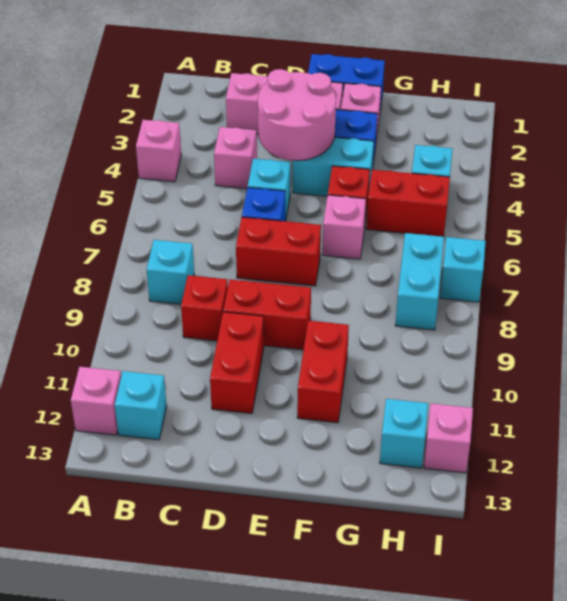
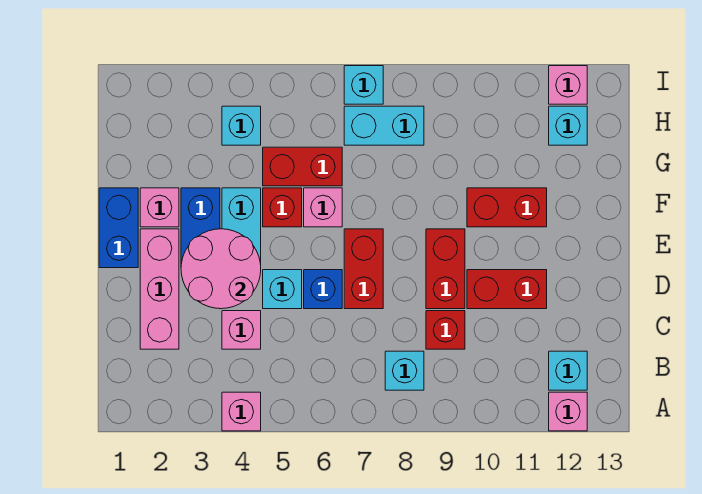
red 1x2 brick [366,170,450,237] -> red 1x2 brick turned to [263,147,342,186]

